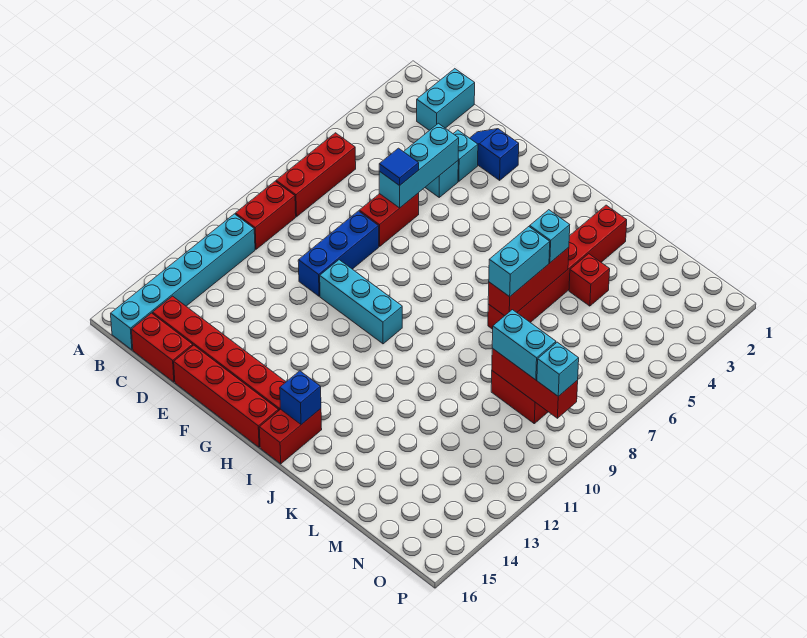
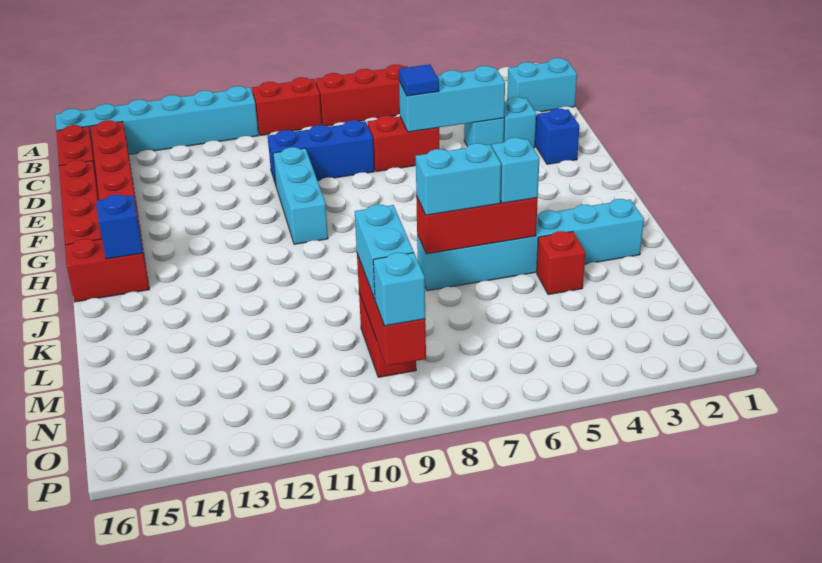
red 1x6 brick [488,205,627,329] -> cyan 1x6 brick [417,199,644,291]

